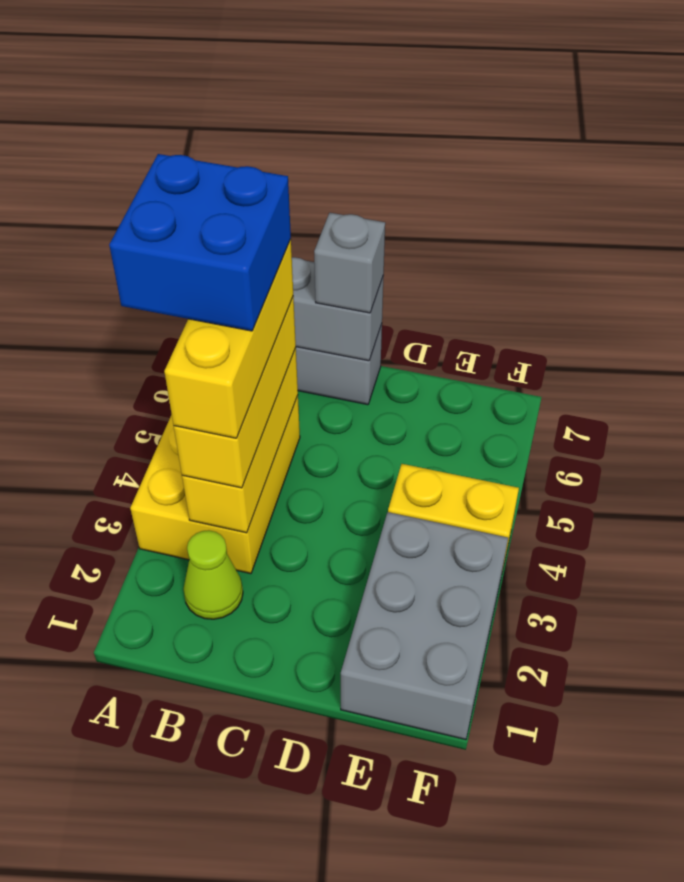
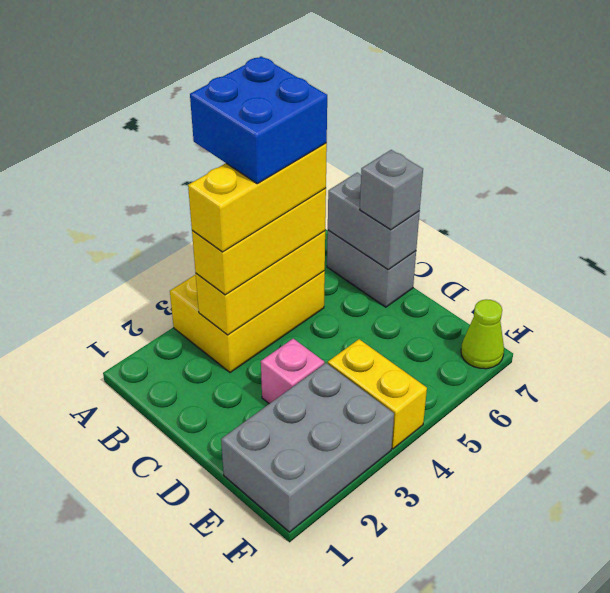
lime 1x1 cone [183,530,243,619] -> lime 1x1 cone moved to [461,299,504,369]
none -> pink 1x1 brick [261,339,325,404]

